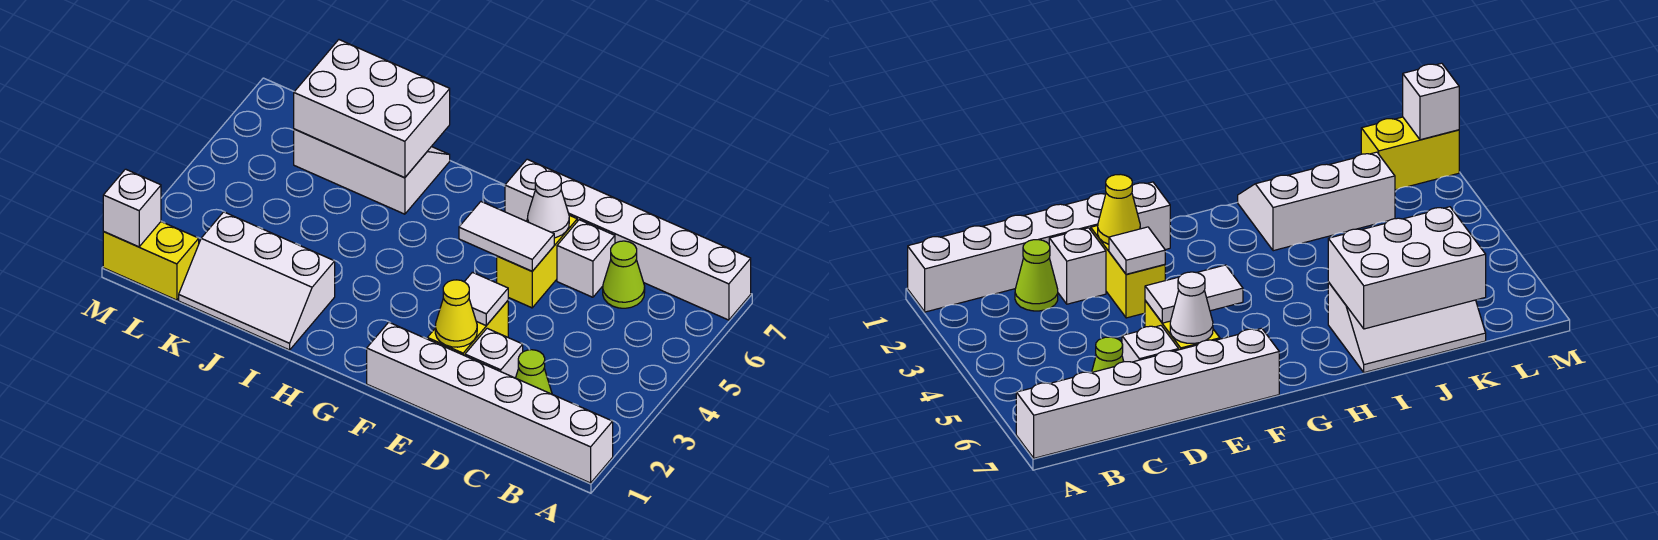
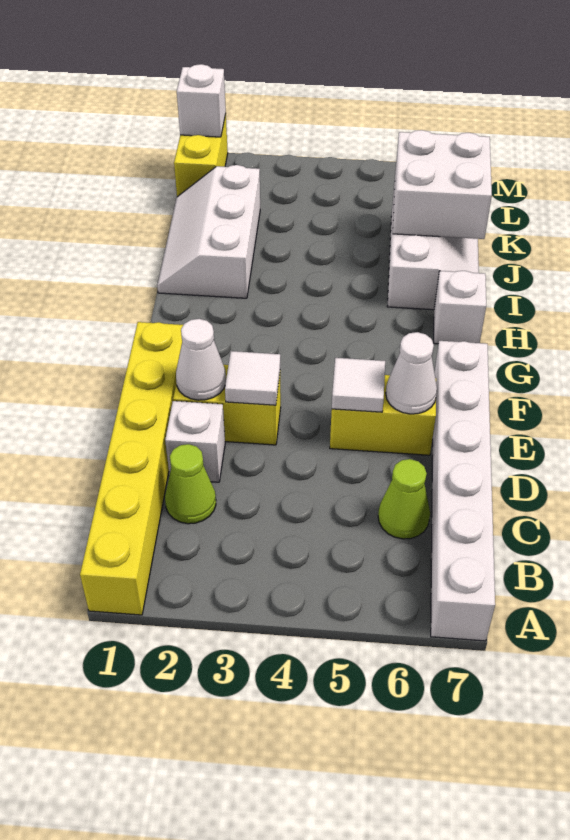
white 1x6 brick [367,322,613,483] -> yellow 1x6 brick [80,322,183,615]
white 1x1 brick [557,220,615,297] -> white 1x1 brick moved to [434,271,486,344]
yellow 1x1 cone [435,280,477,347] -> white 1x1 cone [176,319,226,400]
white 1x2 tile [459,202,554,271] -> white 1x1 tile [332,358,385,412]
white 2x3 brick [294,40,450,178] -> white 2x2 brick [393,130,492,239]

